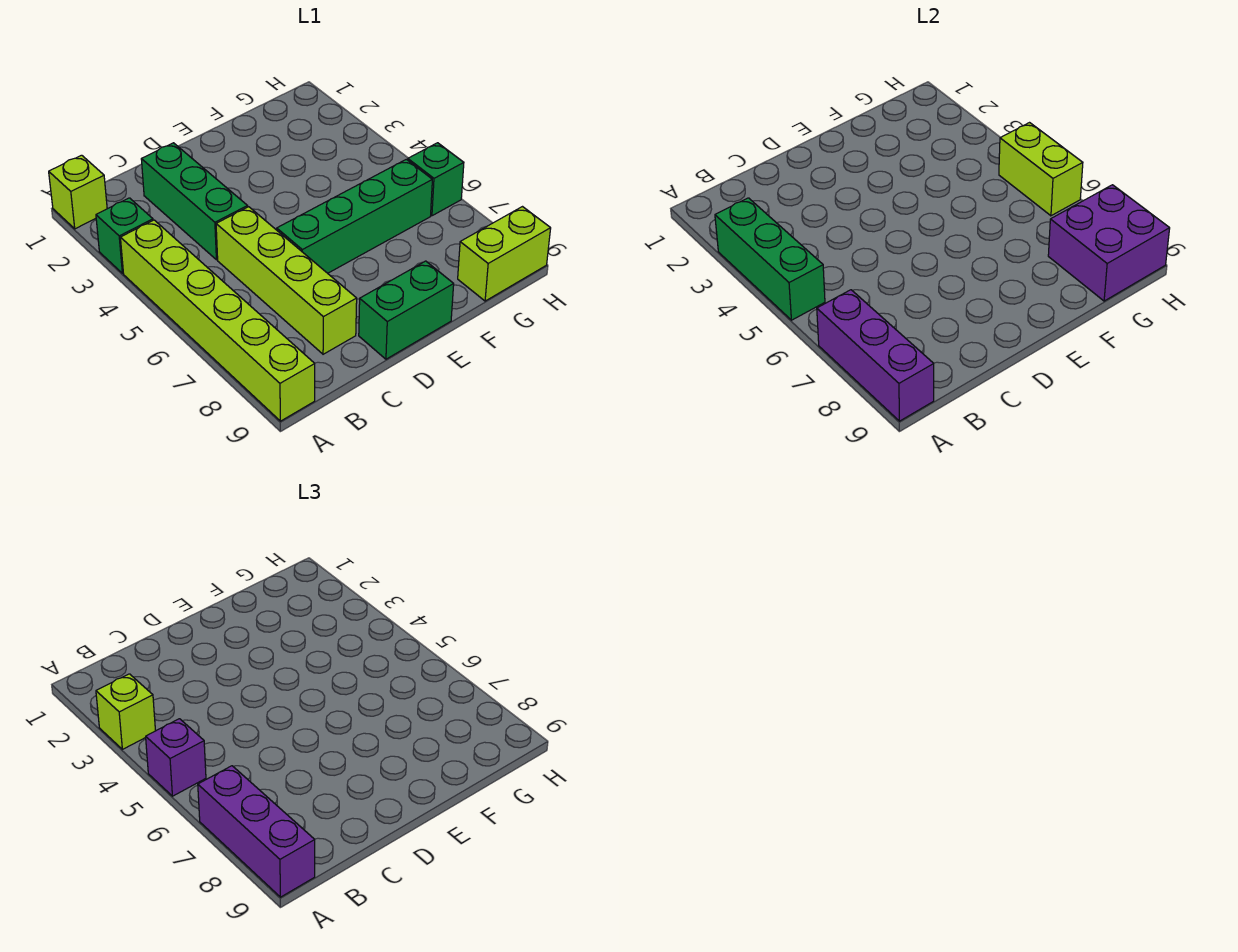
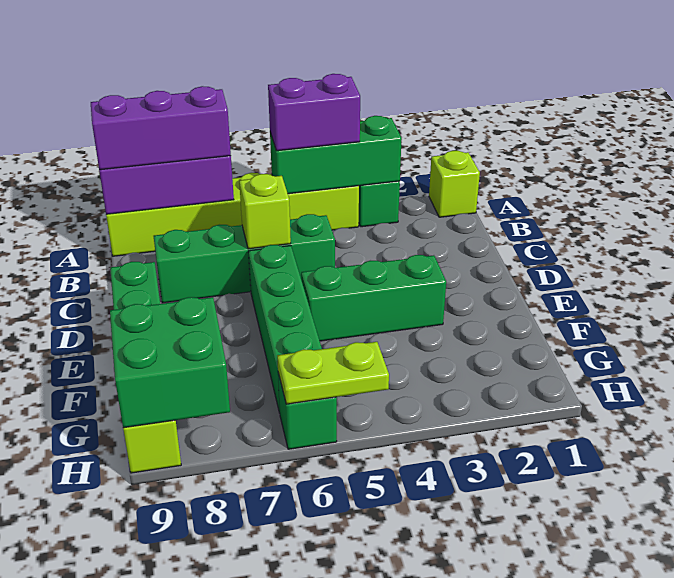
lime 1x1 brick [96,674,155,749] -> lime 1x1 brick moved to [239,174,291,249]
purple 1x1 brick [146,719,206,796] -> purple 1x2 brick [268,74,360,151]
green 1x3 brick [141,143,248,260] -> green 1x3 brick moved to [301,255,446,341]
lime 1x4 brick [216,207,357,354] -> green 1x4 brick [154,214,335,303]
purple 2x2 brick [1048,185,1170,301] -> green 2x2 brick [110,297,230,428]
lime 1x2 brick [999,123,1083,216] -> lime 1x2 plate [277,342,389,404]

